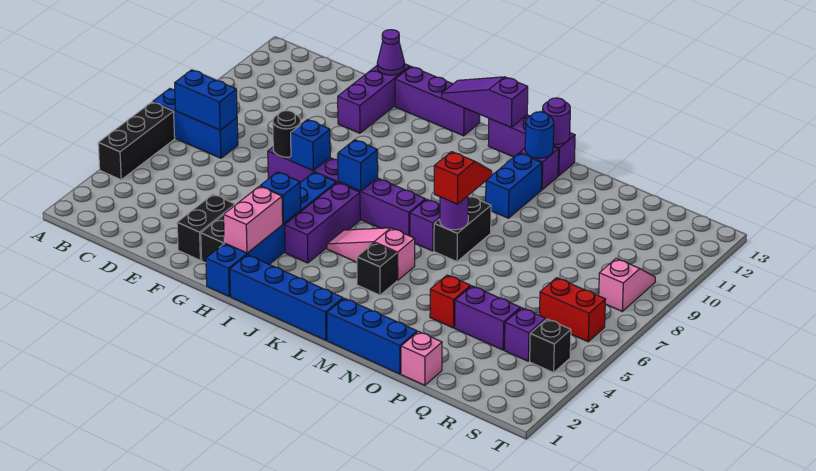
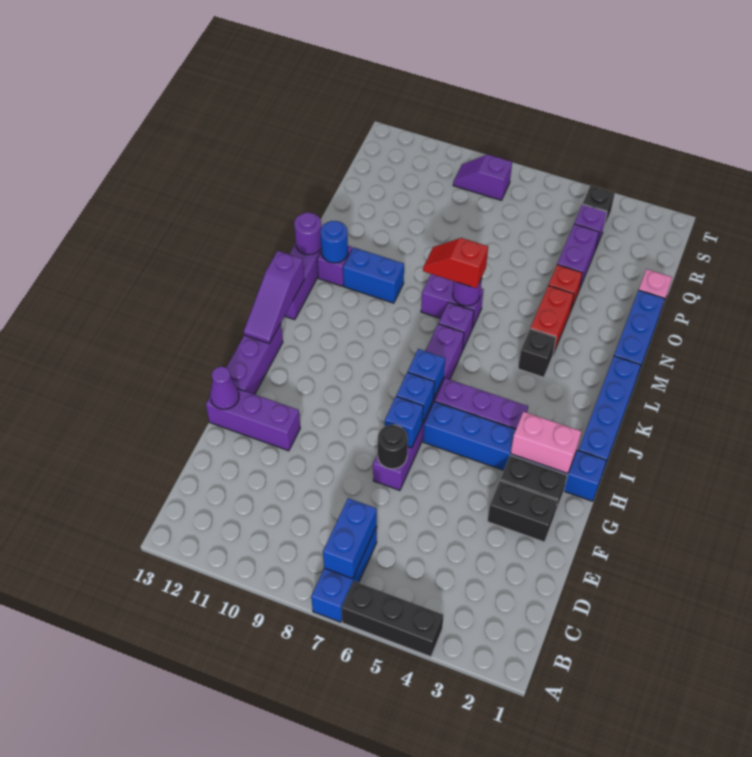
blue 1x1 brick [260,172,301,224] -> blue 1x1 brick moved to [396,372,434,424]
pink 1x3 slope [327,228,415,280] -> none
black 1x2 brick [434,196,491,262] -> purple 1x2 brick [421,274,484,329]
red 1x2 brick [540,278,606,342] -> red 1x2 brick moved to [530,286,574,354]
pink 1x2 slope [599,259,655,311] -> purple 1x2 slope [453,155,512,200]

